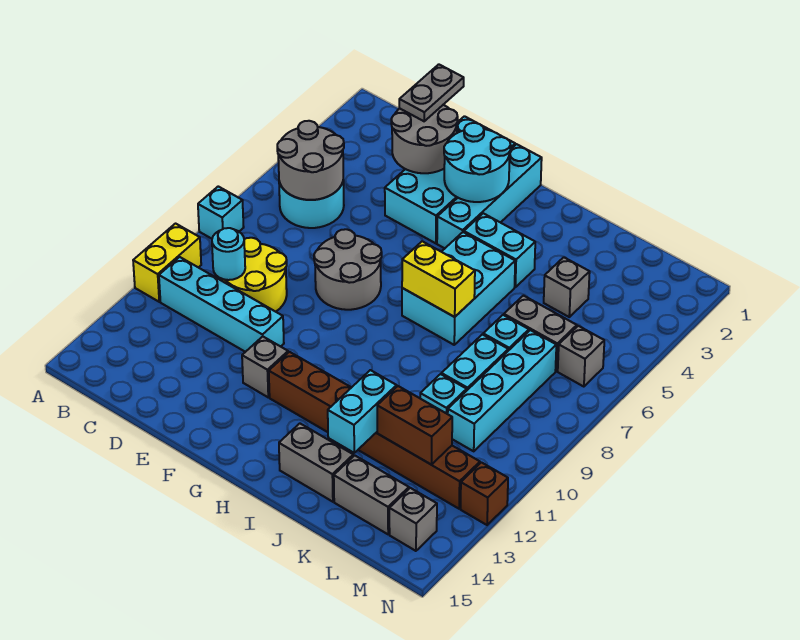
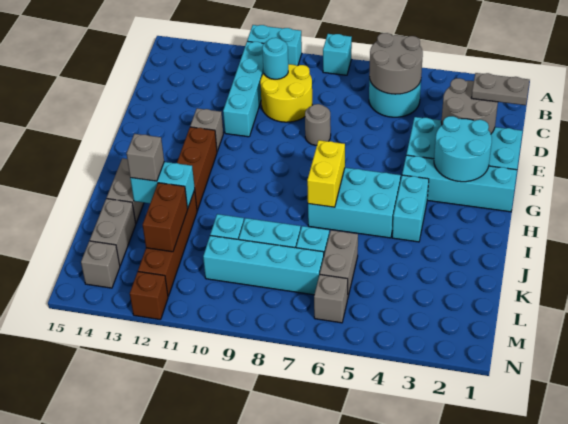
yellow 1x2 brick [133,224,201,302] -> cyan 1x2 brick [247,25,302,66]
grey 2x2 round brick [314,229,382,310] -> grey 1x1 round brick [305,104,331,145]
grey 1x1 brick [544,257,590,317] -> grey 1x1 brick moved to [127,134,164,181]

